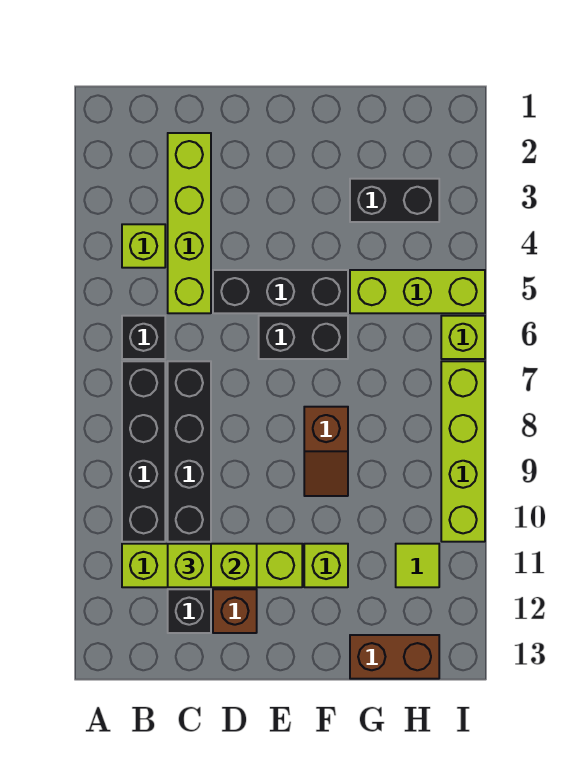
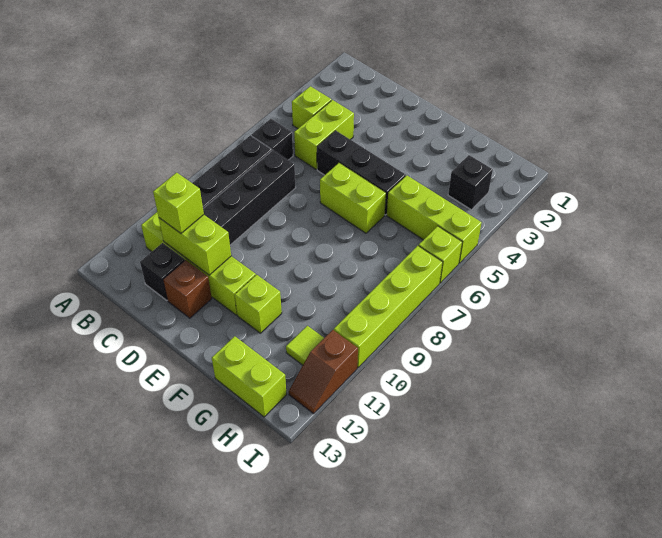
lime 1x4 brick [168,133,211,313] -> lime 1x2 brick [294,100,354,169]
black 1x2 brick [259,316,348,359] -> lime 1x2 brick [320,163,386,233]
brown 1x2 slope [304,407,348,496] -> brown 1x2 slope moved to [289,330,358,414]
black 1x2 brick [350,179,439,222] -> black 1x1 brick [448,155,493,210]
brown 1x2 brick [350,635,439,679] -> lime 1x2 brick [212,336,287,417]

